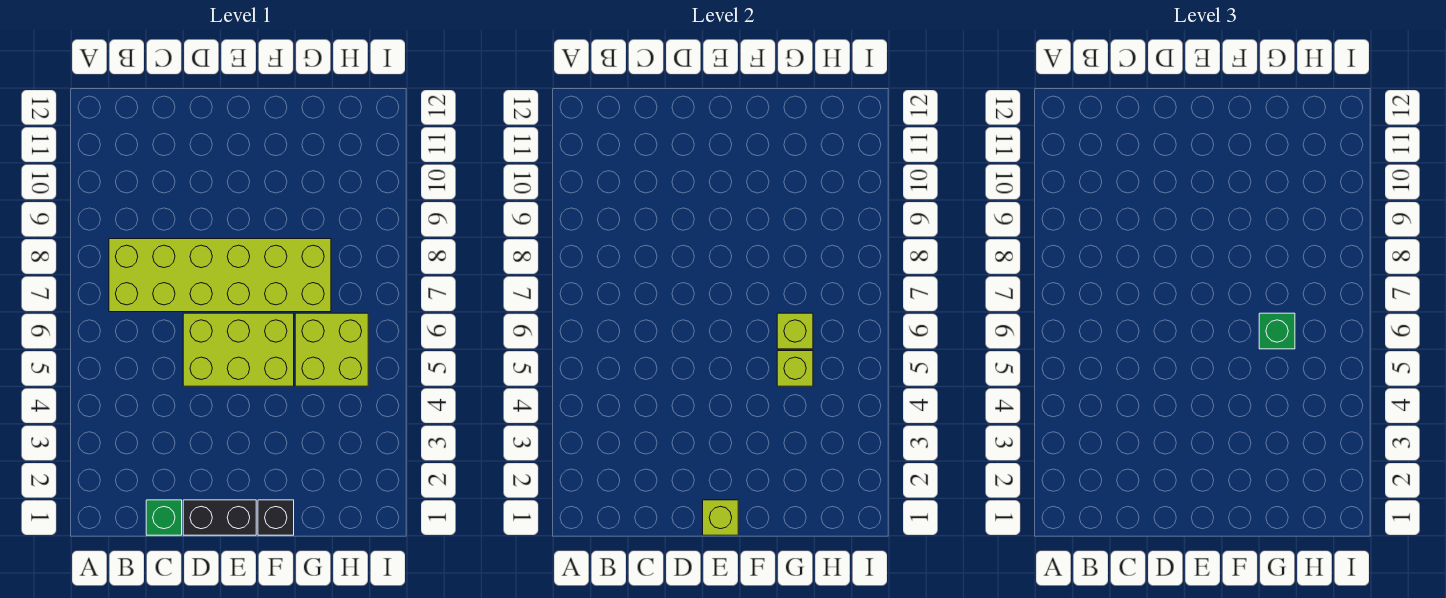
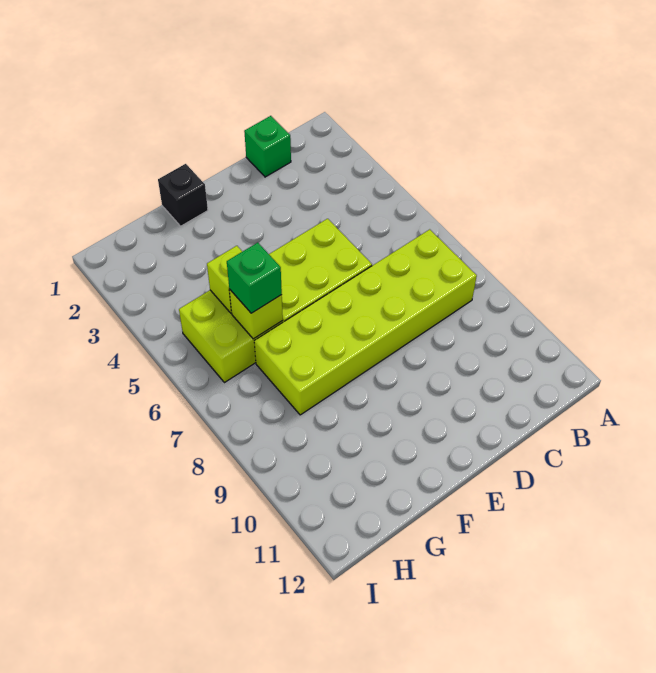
black 1x2 brick [183,500,256,535] -> none
lime 1x1 brick [703,500,738,535] -> none

